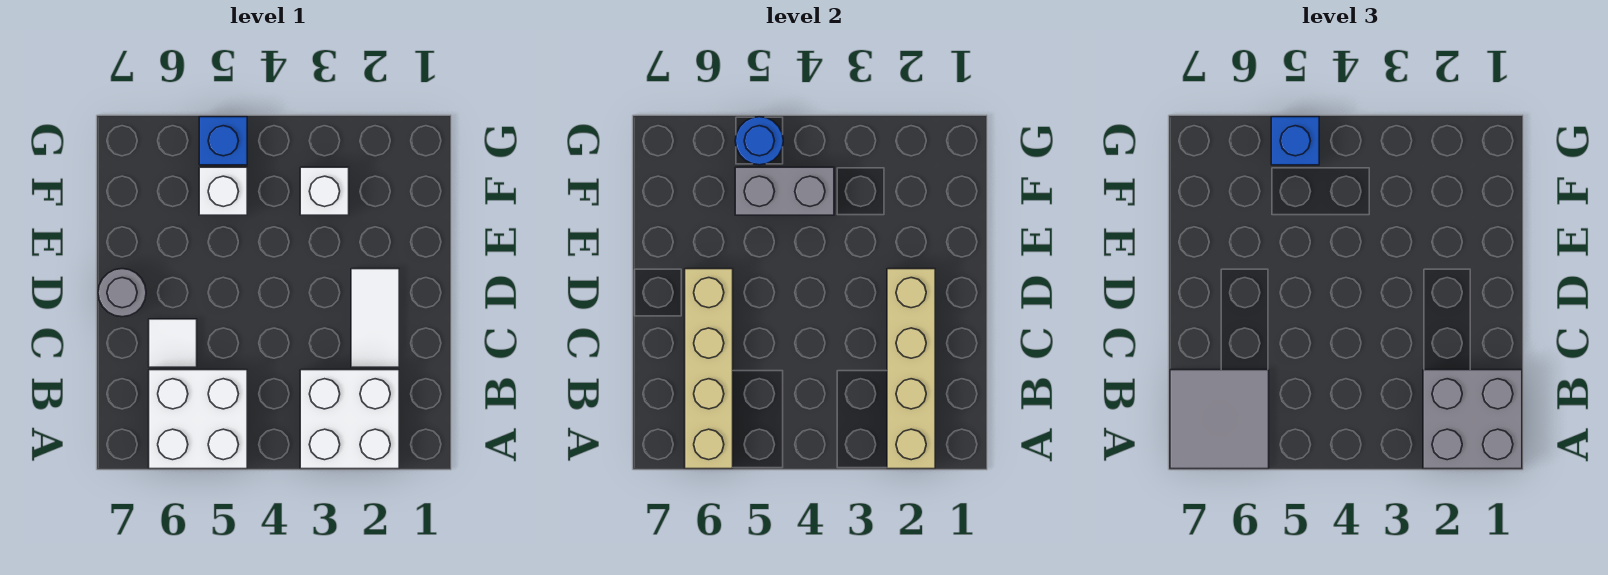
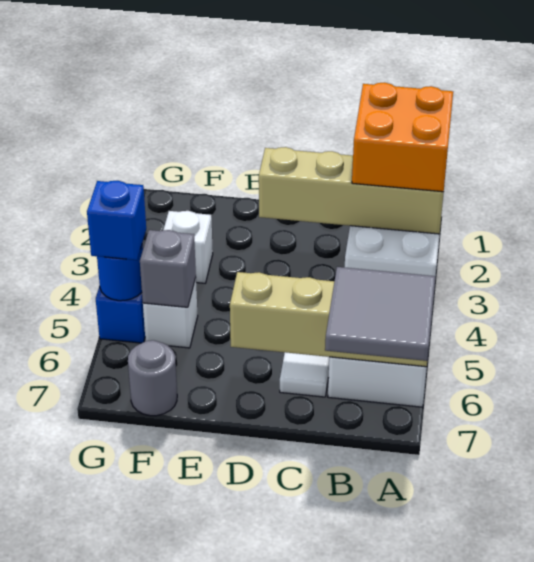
grey 2x2 brick [1423,370,1522,469] -> orange 2x2 brick [352,83,453,192]
white 1x2 tile [351,269,399,367] -> none
grey 1x1 round brick [98,269,146,317] -> grey 1x1 round brick moved to [128,340,177,416]
grey 1x2 brick [735,167,834,215] -> grey 1x1 brick [140,230,196,307]

